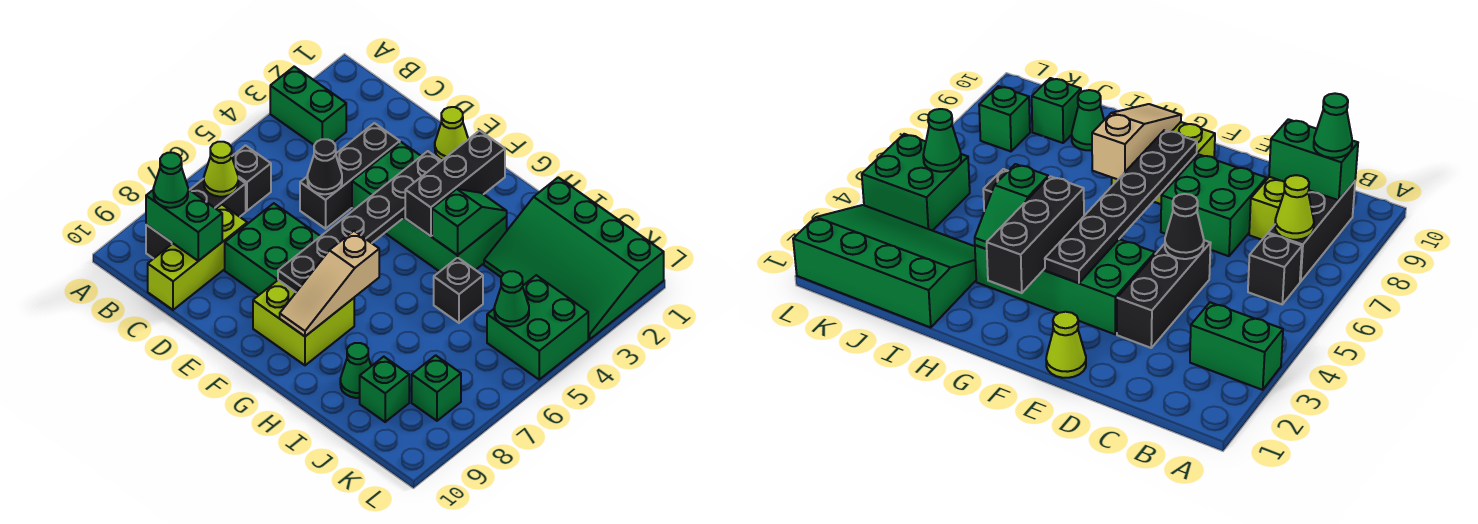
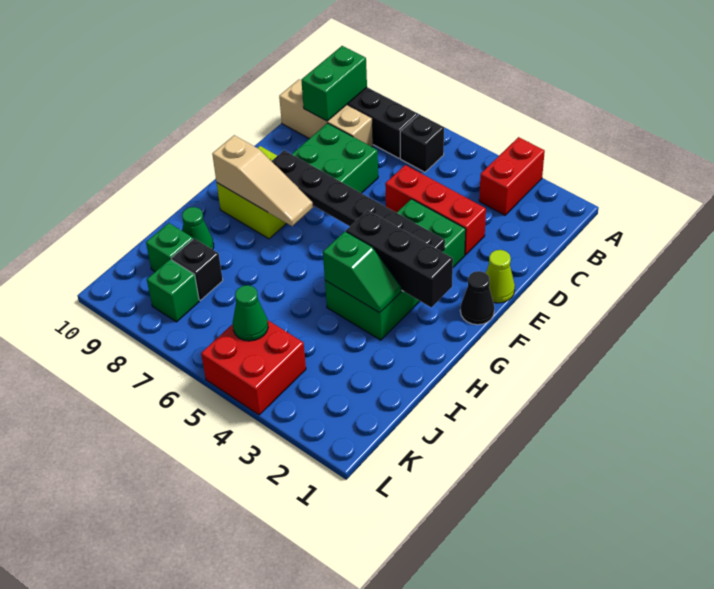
green 1x2 brick [270,67,346,145] -> red 1x2 brick [479,137,545,215]
lime 1x1 cone [204,142,238,197] -> none
green 1x1 cone [153,153,188,208] -> none
lime 1x3 brick [148,205,247,310] -> tan 1x3 brick [279,80,373,147]
black 1x3 brick [300,123,400,229] -> red 1x3 brick [385,165,486,255]
black 1x1 cone [307,139,342,194] -> black 1x1 cone moved to [460,271,494,325]
tan 1x3 slope [280,231,379,336] -> tan 1x3 slope turned to [212,135,313,226]
green 3x4 slope [484,177,664,340] -> none
black 1x1 brick [434,257,483,323] -> black 1x1 brick moved to [171,238,223,300]
green 2x2 brick [487,275,588,379] -> red 2x2 brick [201,320,306,415]

